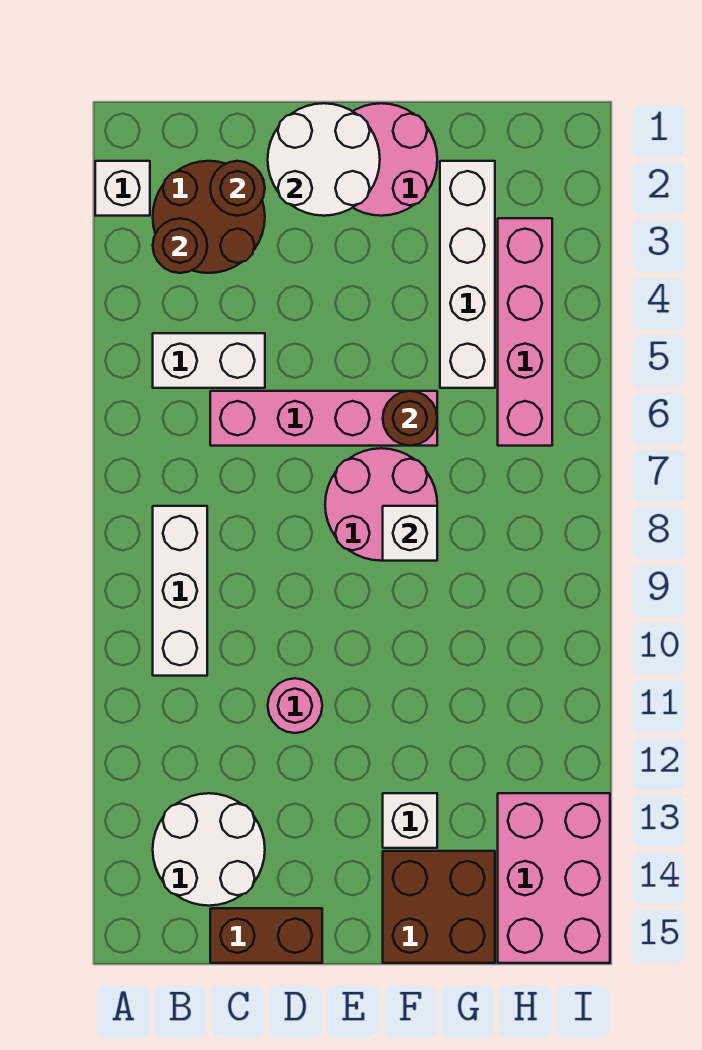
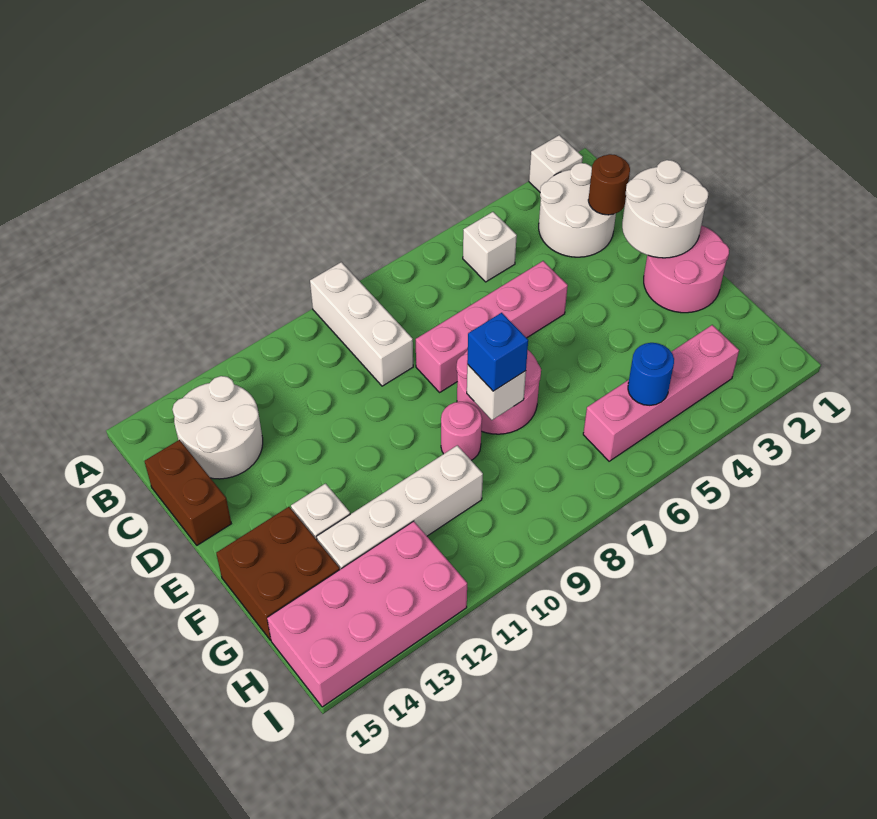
brown 2x2 round brick [153,161,265,273] -> white 2x2 round brick [539,163,616,257]
brown 1x1 round brick [153,218,207,273] -> none
white 1x2 brick [153,333,265,388] -> white 1x1 brick [463,212,517,282]
white 1x3 brick [153,506,207,676] -> white 1x3 brick turned to [310,262,413,386]
pink 1x4 brick [210,391,437,446] -> pink 1x4 brick turned to [416,261,568,392]
pink 1x1 round brick [268,678,322,733] -> pink 1x1 round brick moved to [441,402,482,460]
brown 1x1 round brick [383,391,437,446] -> none
none -> blue 1x1 brick [467,313,528,391]
white 1x4 brick [440,161,495,388] -> white 1x4 brick moved to [317,445,483,569]
none -> blue 1x1 round brick [628,343,674,405]
pink 2x3 brick [498,793,610,963] -> pink 2x4 brick [267,521,467,707]

